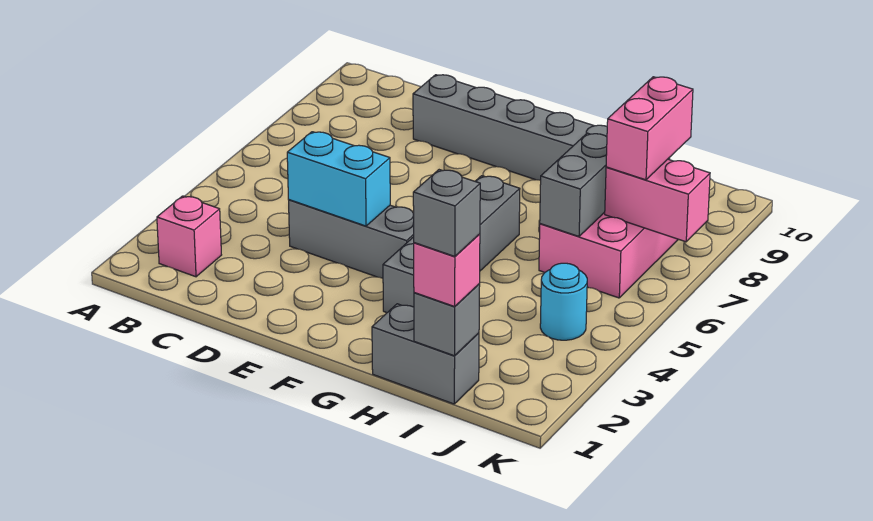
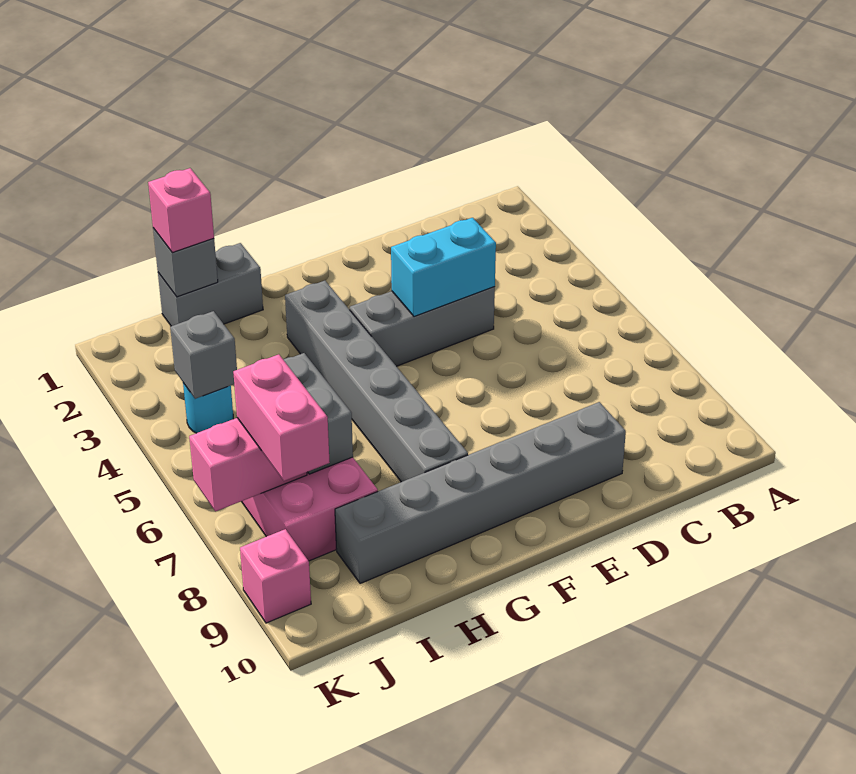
pink 1x1 brick [157,196,221,277] -> pink 1x1 brick moved to [240,529,311,623]
grey 1x4 brick [383,176,520,313] -> grey 1x6 brick [285,281,468,482]
grey 1x1 brick [413,170,480,256] -> grey 1x1 brick moved to [170,311,237,399]

